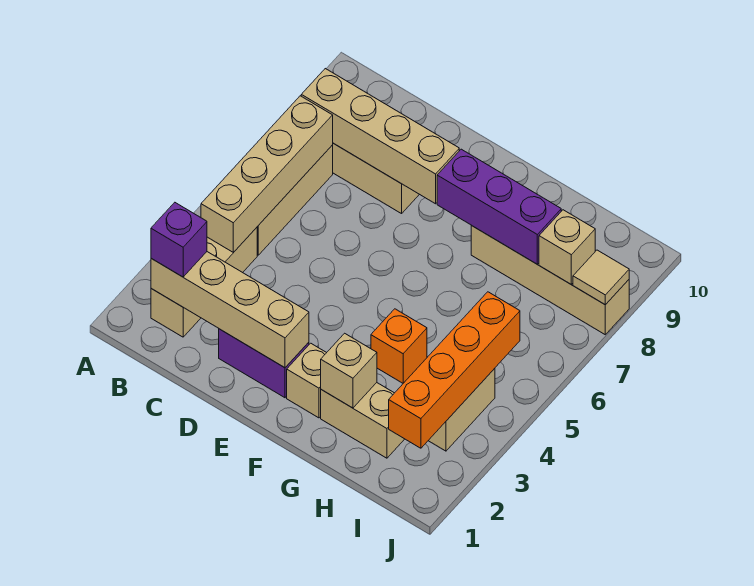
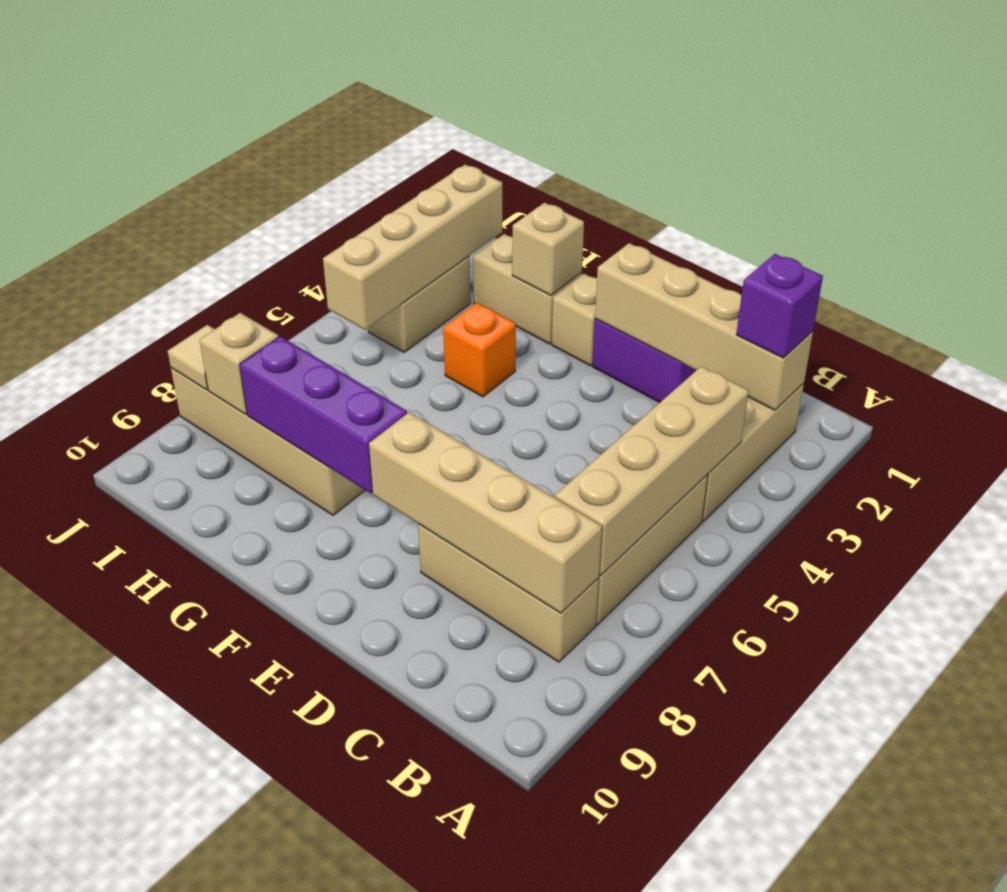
orange 1x4 brick [389,292,520,448] -> tan 1x4 brick [323,165,502,330]

